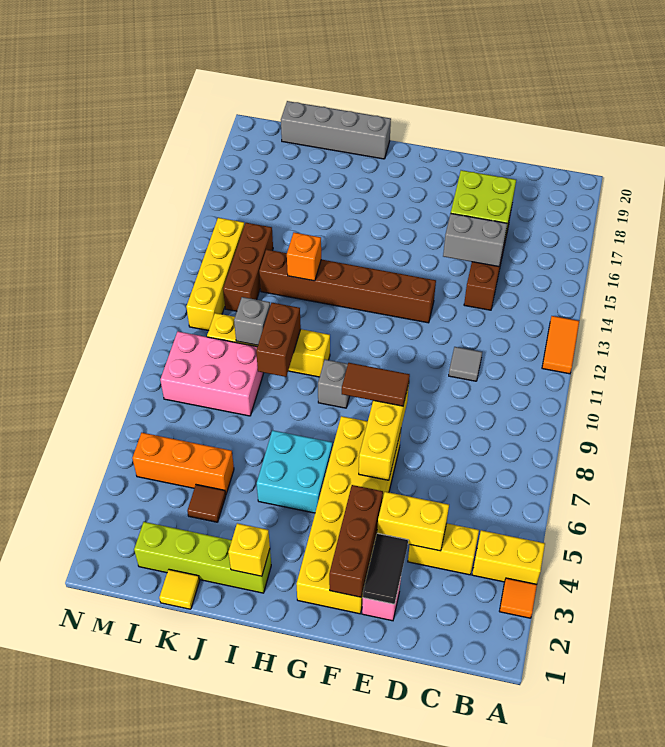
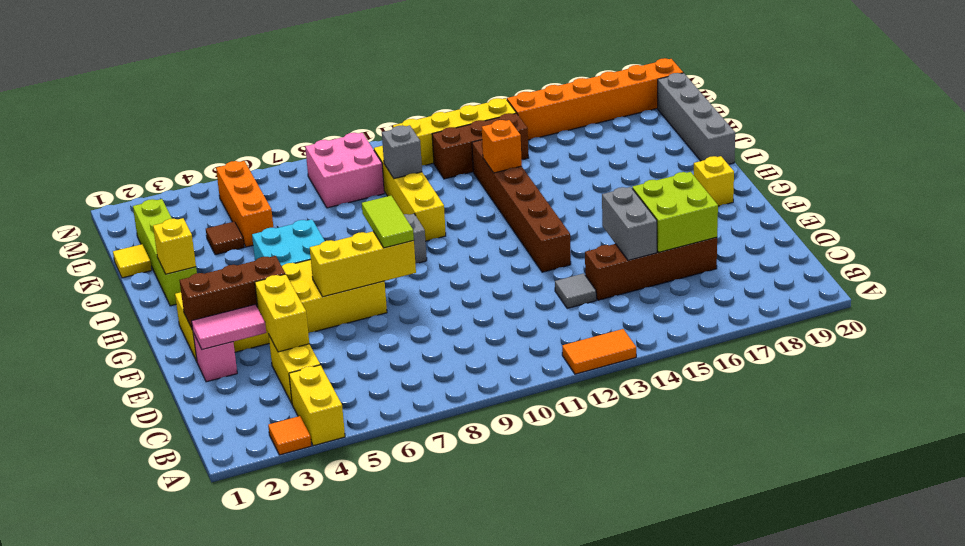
grey 1x1 tile [449,347,482,381] -> grey 1x1 tile moved to [555,273,596,309]
black 1x2 tile [363,533,408,604] -> pink 1x2 tile [192,304,266,350]
brown 1x2 tile [342,363,410,406] -> lime 1x2 tile [362,196,414,248]
none -> yellow 1x1 brick [694,156,734,206]
brown 1x2 brick [256,303,301,377] -> none
pink 2x3 brick [160,332,264,416] -> pink 2x2 brick [305,133,384,208]
none -> orange 1x6 brick [507,58,683,140]

